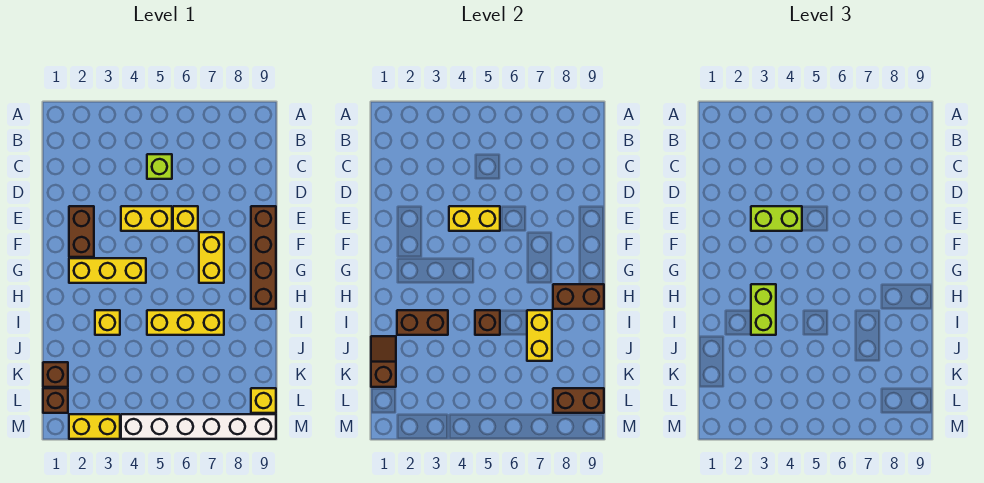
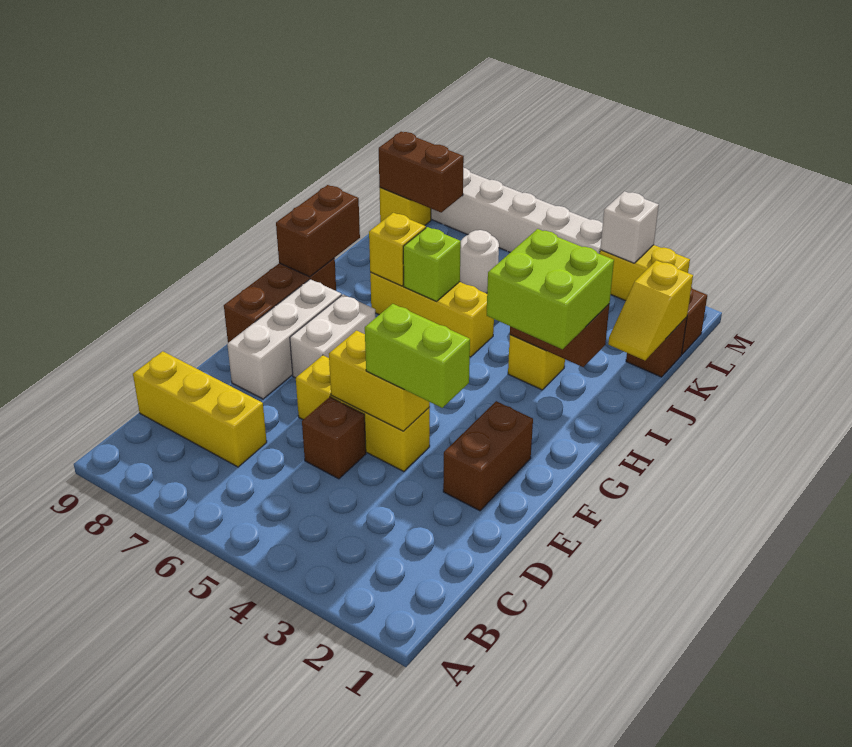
lime 1x1 brick [147,154,172,179] -> lime 1x1 brick moved to [403,227,461,301]
none -> white 1x3 brick [227,279,342,399]
brown 1x4 brick [251,206,276,309] -> brown 1x3 brick [224,258,336,343]
yellow 1x2 brick [199,232,224,283] -> white 1x2 brick [290,294,376,378]
yellow 1x3 brick [69,258,146,283] -> yellow 1x3 brick moved to [133,351,267,467]
lime 1x2 brick [751,284,776,335] -> lime 2x2 brick [487,229,614,349]
brown 1x2 brick [553,284,604,309] -> brown 1x2 brick turned to [276,185,360,277]
brown 1x1 brick [475,310,500,335] -> brown 1x1 brick moved to [302,397,366,479]
yellow 1x2 brick [527,310,552,361] -> yellow 1x1 brick [369,213,426,286]
brown 1x2 slope [371,336,396,387] -> yellow 1x2 slope [608,260,693,360]
none -> white 1x1 round brick [460,230,499,293]
none -> white 1x1 brick [600,191,659,263]

